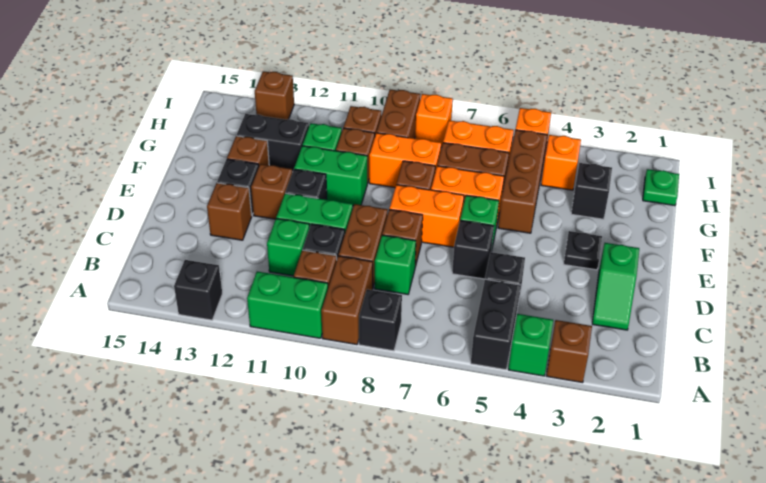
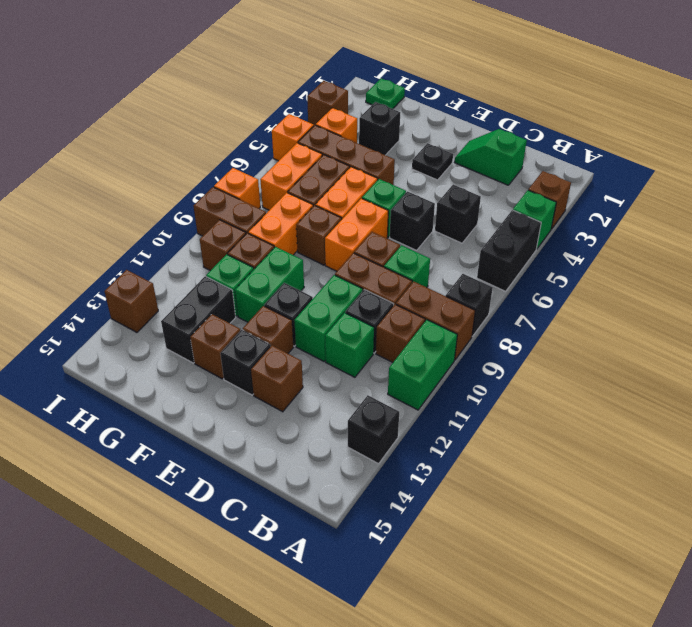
black 1x2 brick [471,279,520,370] -> black 1x2 brick turned to [477,210,541,291]
green 1x2 slope [592,243,639,330] -> green 1x2 slope turned to [455,129,527,185]
none -> brown 1x1 brick [307,81,348,125]

